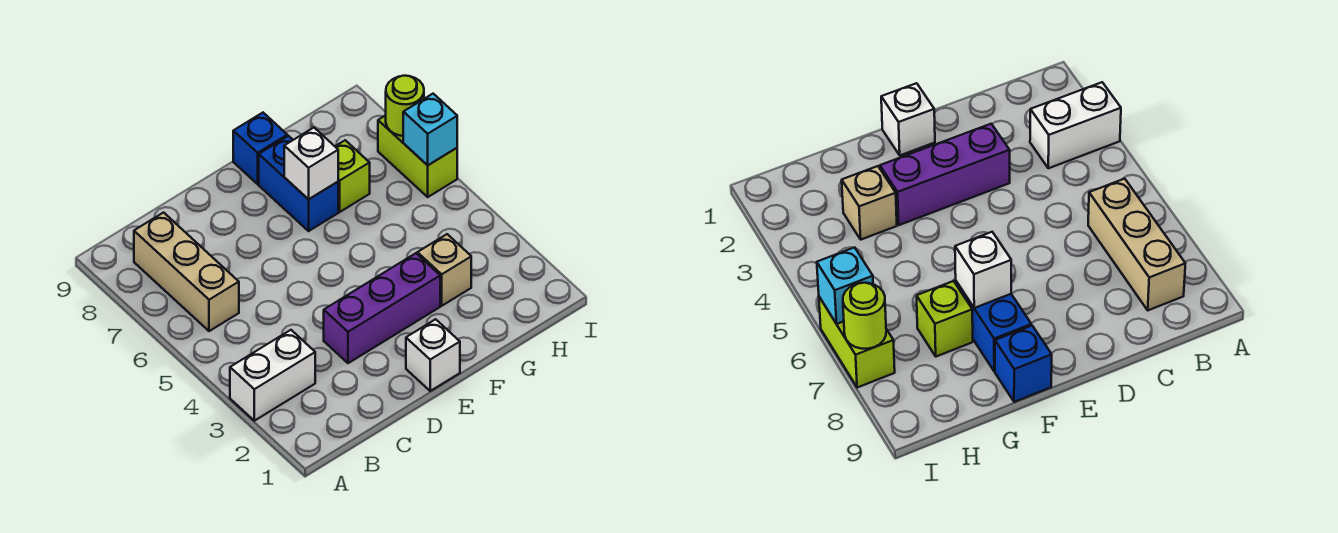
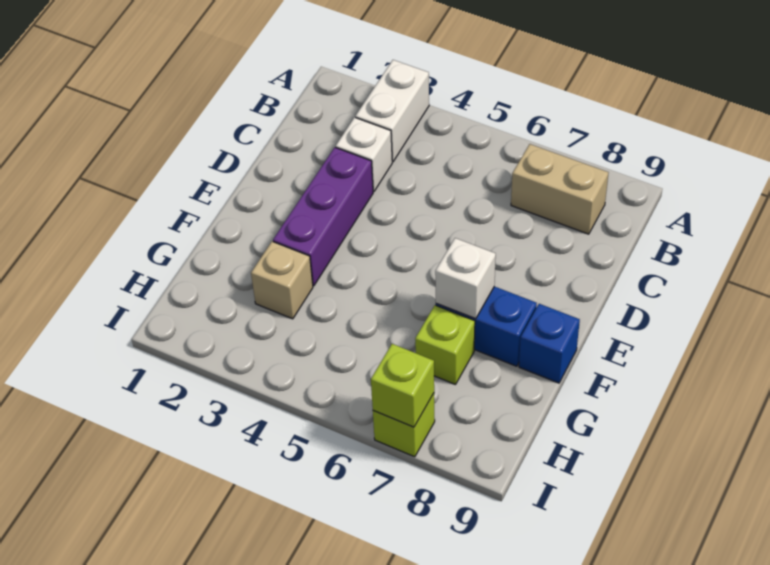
tan 1x3 brick [134,213,239,331] -> tan 1x2 brick [511,144,608,234]
white 1x1 brick [406,319,460,391] -> white 1x1 brick moved to [336,117,392,192]
lime 1x2 brick [378,115,457,197] -> lime 1x1 brick [373,393,435,457]
cyan 1x1 brick [403,94,457,165] -> none
lime 1x1 round brick [386,76,424,136] -> lime 1x1 brick [371,344,434,427]

